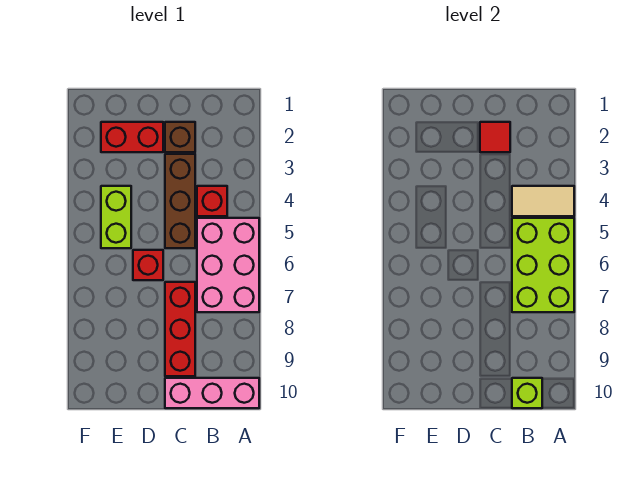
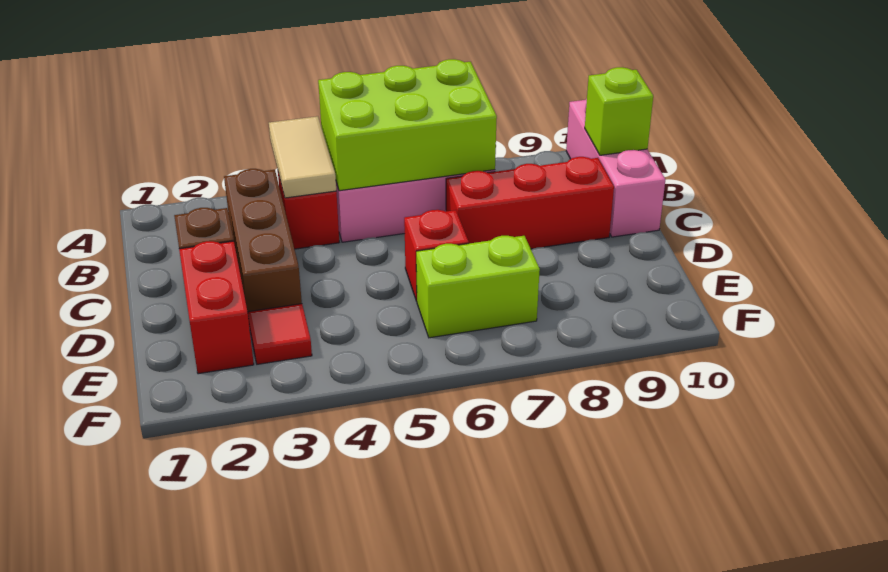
red 1x1 tile [480,122,510,152] -> red 1x1 tile moved to [248,304,312,364]
brown 1x3 brick [165,154,195,248] -> brown 1x3 brick turned to [224,169,302,312]
lime 1x2 brick [101,186,131,248] -> lime 1x2 brick moved to [416,236,540,338]

